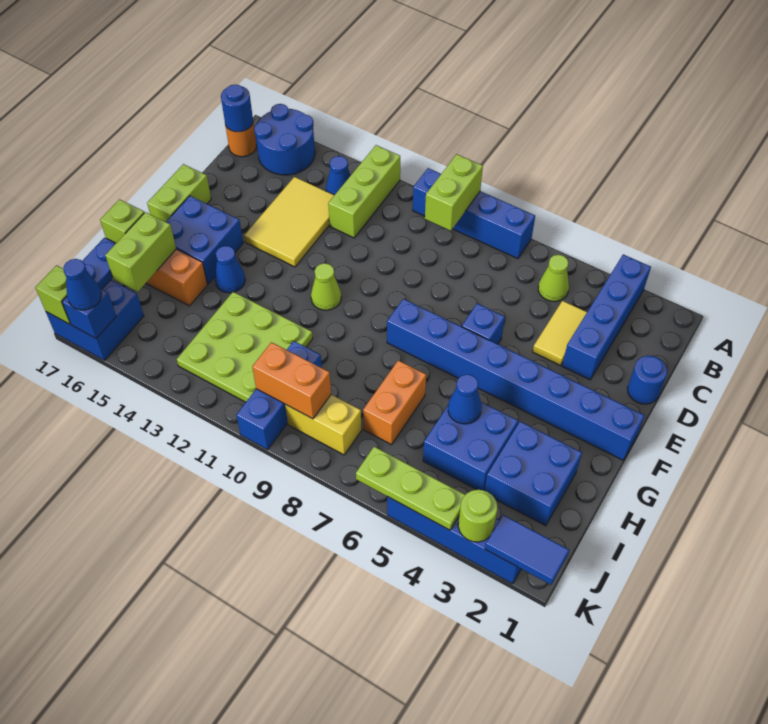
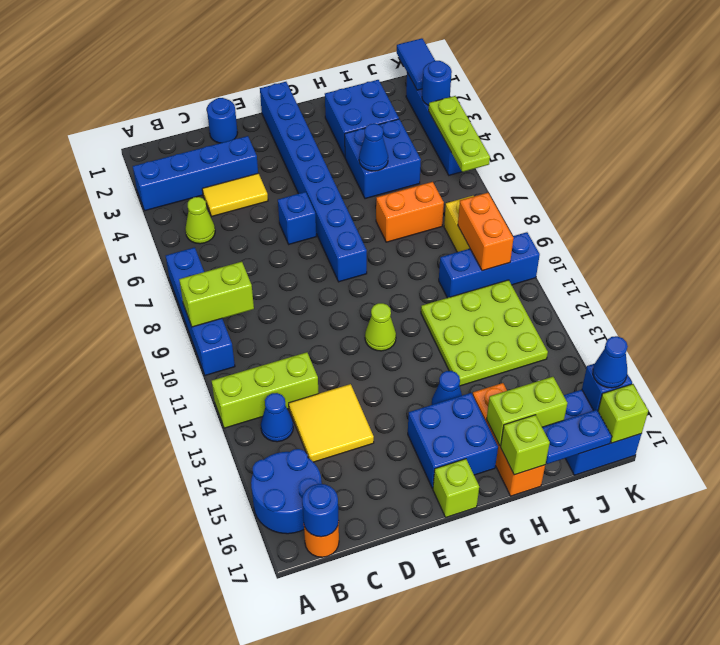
yellow 2x3 tile [244,177,334,267] -> yellow 2x2 tile [289,384,374,462]
lime 1x2 brick [147,164,211,222] -> lime 1x1 brick [433,459,479,517]
lime 1x1 round brick [458,490,497,542] -> blue 1x1 round brick [422,61,452,106]

